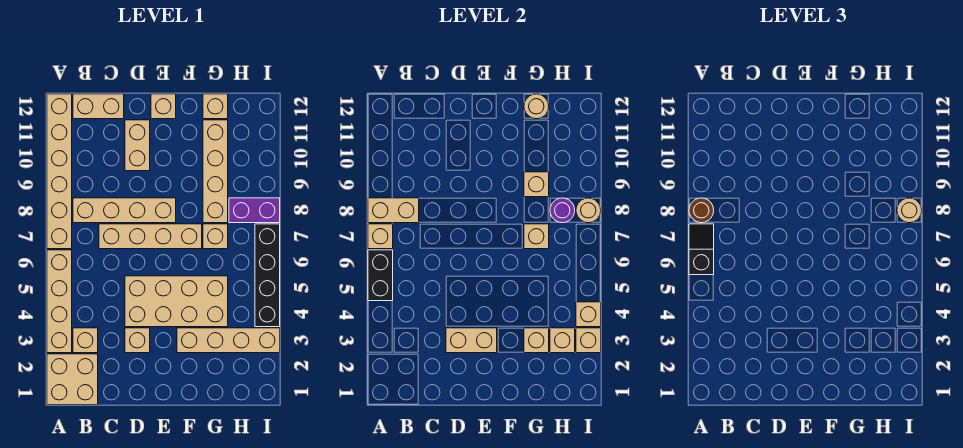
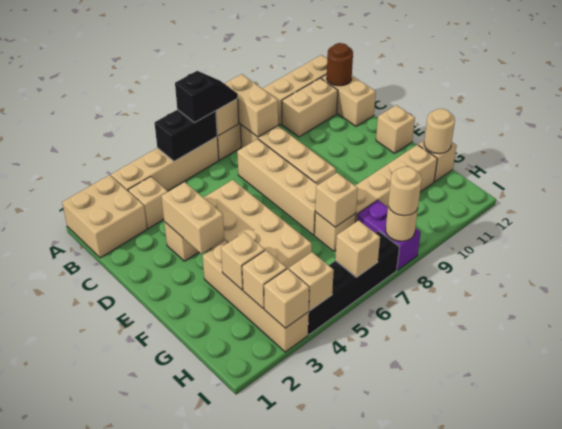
brown 1x1 round brick [689,198,714,223] -> brown 1x1 round brick moved to [327,43,353,86]
tan 1x2 brick [125,120,150,171] -> tan 1x2 brick moved to [282,78,338,137]
tan 1x1 brick [524,172,549,197] -> tan 1x1 brick moved to [335,220,380,277]
purple 1x1 round brick [550,198,575,223] -> none

